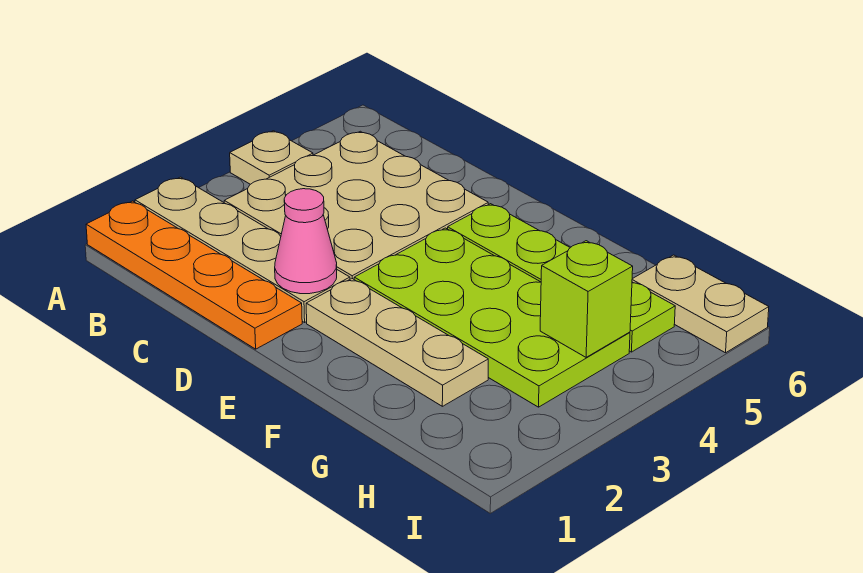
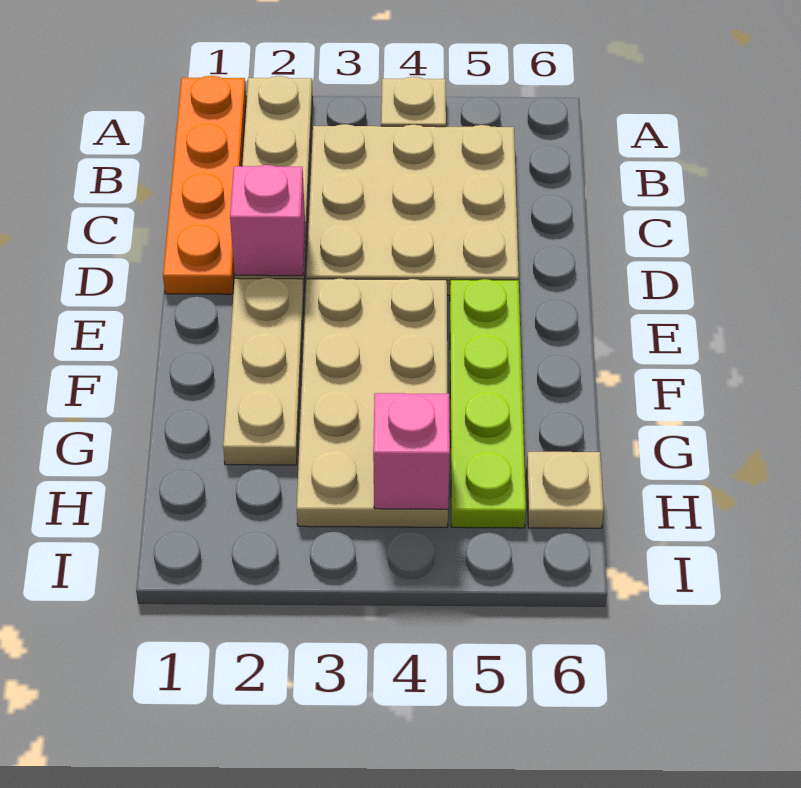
pink 1x1 cone [275,189,337,294] -> pink 1x1 brick [230,165,305,276]
lime 2x4 plate [354,228,630,407] -> tan 2x4 plate [297,279,448,527]
lime 1x1 brick [540,241,633,357] -> pink 1x1 brick [373,393,450,509]
tan 1x2 plate [632,255,769,353] -> tan 1x1 plate [526,452,604,528]

